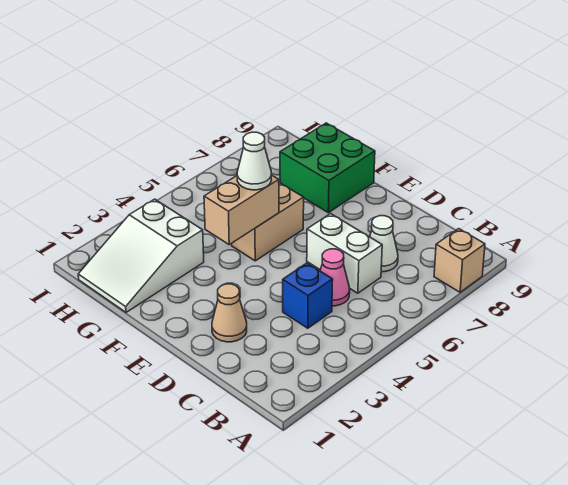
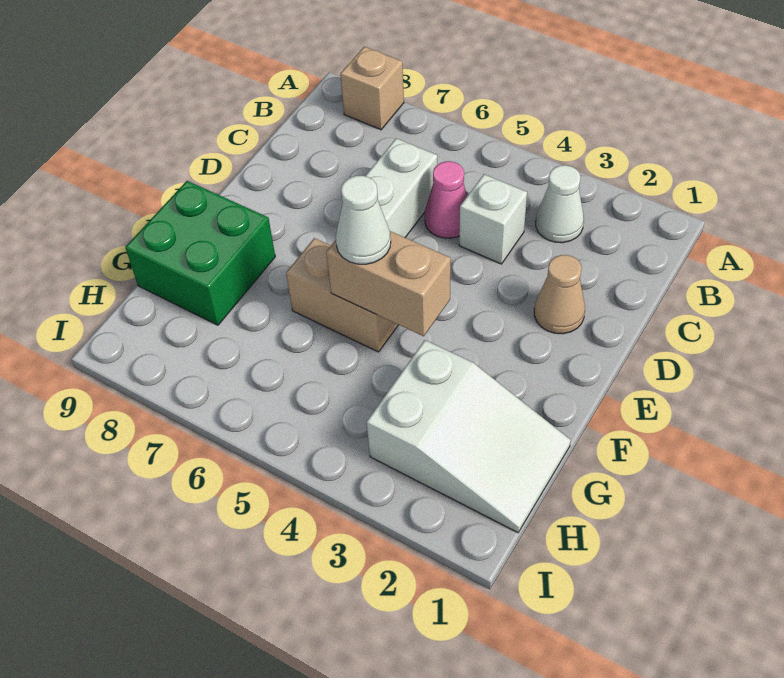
blue 1x1 brick [283,263,333,328] -> white 1x1 brick [459,174,527,264]
white 1x1 cone [370,216,398,272] -> white 1x1 cone moved to [536,165,584,243]

